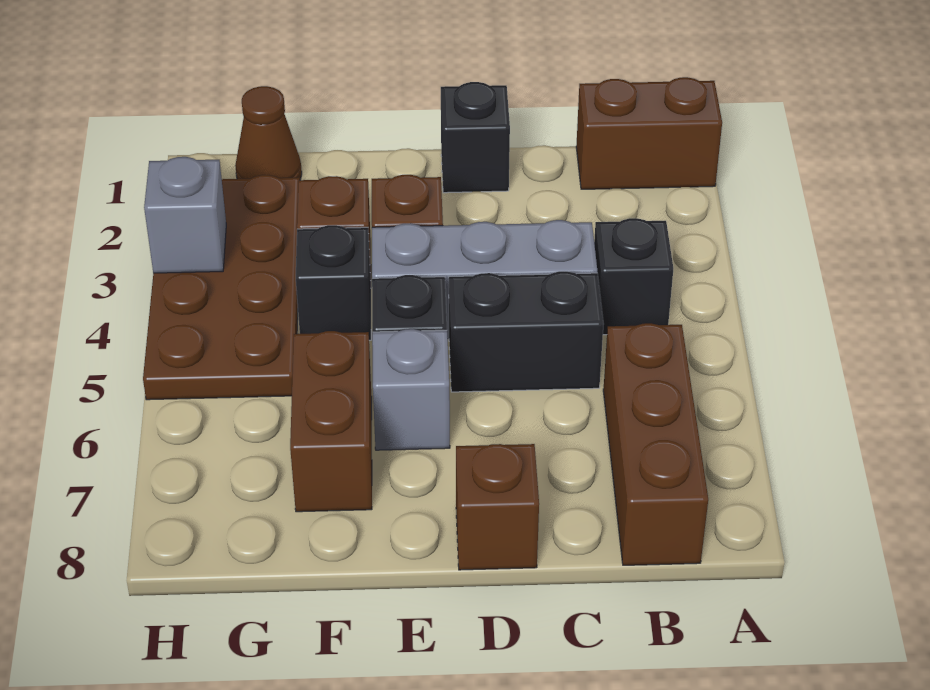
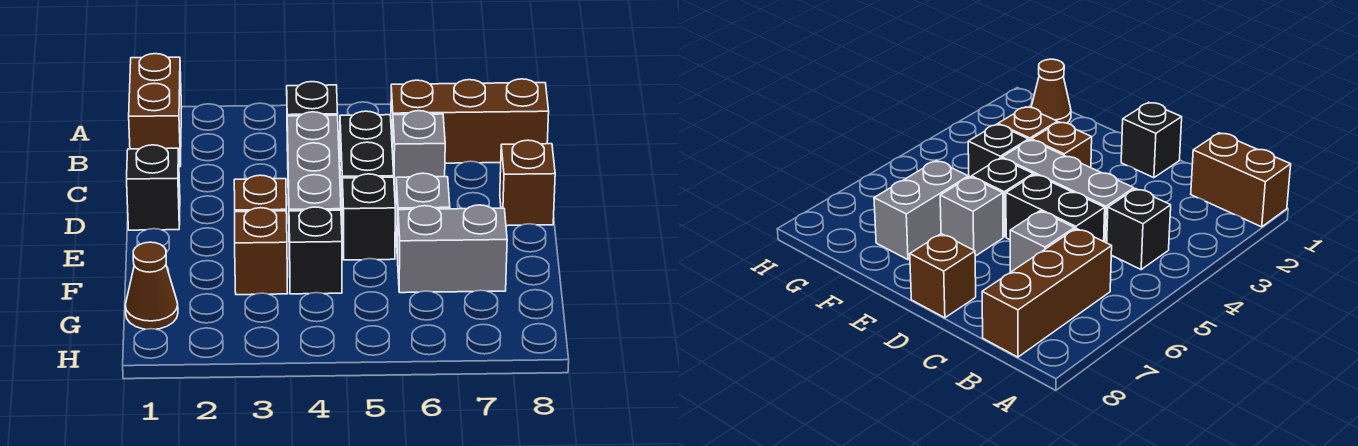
brown 1x2 brick [290,331,372,512] -> grey 1x2 brick [398,205,507,293]
brown 2x4 plate [143,175,300,400] -> none
grey 1x1 brick [144,157,226,273] -> grey 1x1 brick moved to [393,111,445,195]

